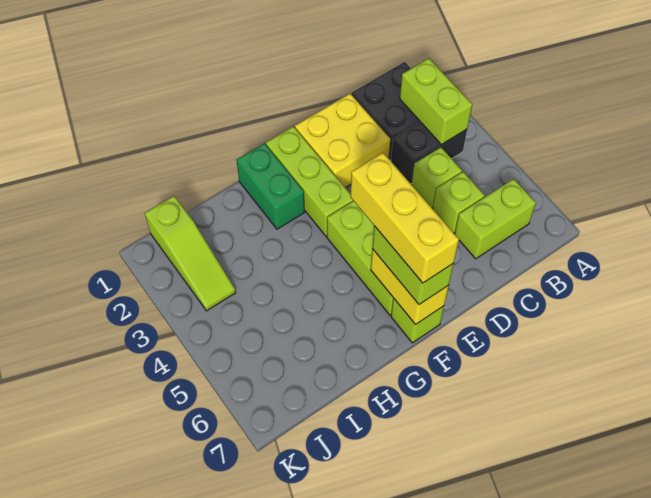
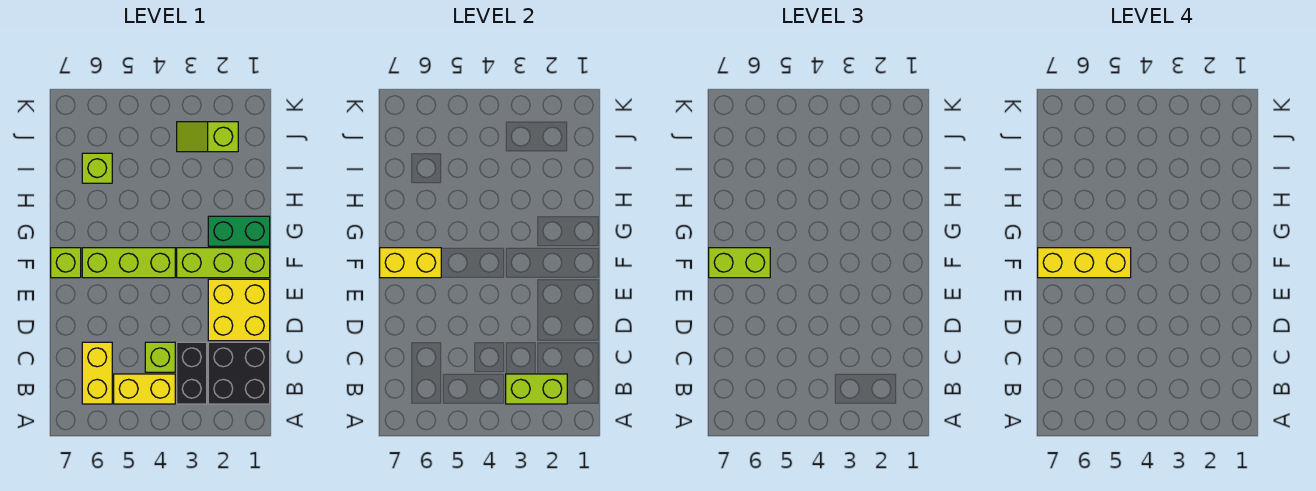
none -> yellow 1x2 brick [114,374,175,404]
lime 1x2 brick [455,179,536,259] -> yellow 1x2 brick [82,342,112,404]
lime 1x1 brick [433,172,485,233] -> lime 1x1 brick moved to [82,153,112,183]
lime 1x3 slope [145,196,236,311] -> lime 1x2 slope [177,122,238,152]

